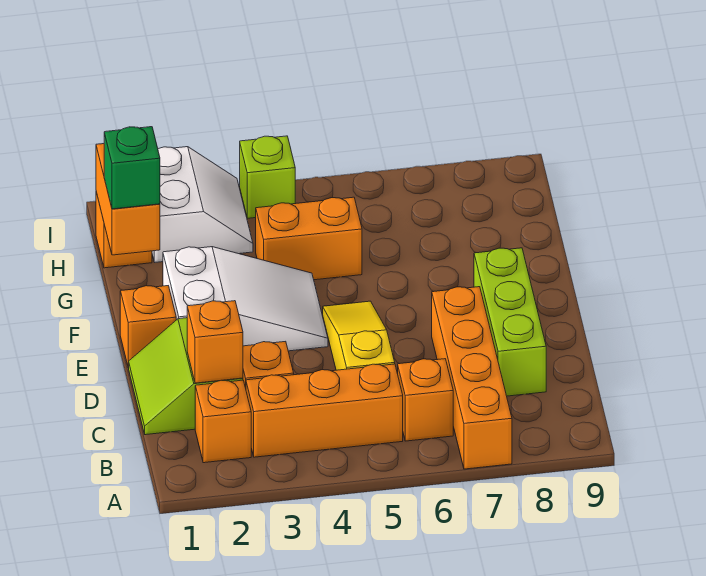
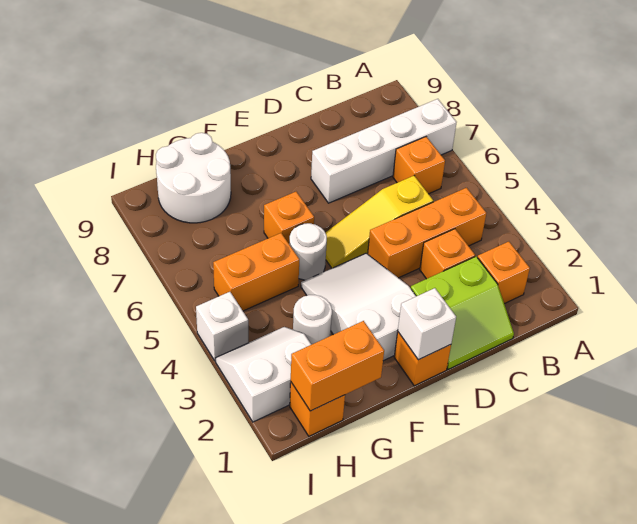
orange 1x4 brick [432,287,512,469] -> white 1x4 brick [311,99,457,203]
orange 1x3 brick [246,364,403,457] -> orange 1x3 brick turned to [368,188,486,278]
orange 1x1 brick [187,301,243,383] -> orange 1x1 brick moved to [264,192,314,243]
lime 1x3 brick [474,248,546,396] -> none
none -> white 1x1 brick [398,288,456,360]
none -> white 1x1 round brick [289,223,327,280]
green 1x1 brick [104,127,160,209] -> none
none -> white 1x1 round brick [293,295,332,345]
orange 1x2 brick [256,197,362,280] -> orange 1x2 brick turned to [213,233,299,311]
none -> white 2x2 round brick [156,133,231,223]
lime 1x1 brick [240,136,295,218] -> white 1x1 brick [196,292,248,361]

